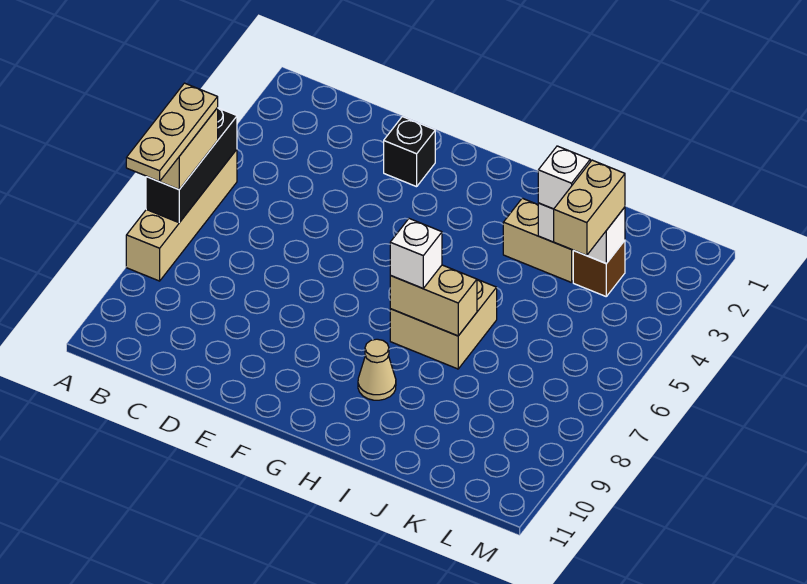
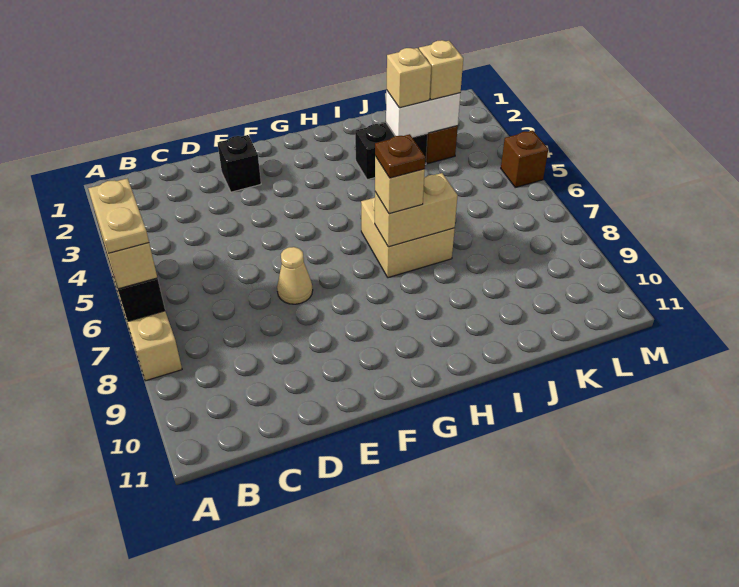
tan 1x3 plate [126,83,218,181] -> tan 1x2 plate [88,178,149,253]
white 1x1 brick [390,219,442,288] -> tan 1x1 brick [375,156,425,214]
none -> brown 1x1 plate [375,134,425,178]
tan 1x1 cone [358,339,396,400] -> tan 1x1 cone moved to [277,247,313,304]
tan 1x2 brick [503,198,574,283] -> black 1x2 brick [355,123,427,180]
white 1x1 brick [538,146,590,209] -> tan 1x1 brick [387,48,431,108]
tan 1x2 brick [554,160,625,256] -> tan 1x1 brick [419,40,463,100]
none -> brown 1x1 brick [501,131,548,187]

